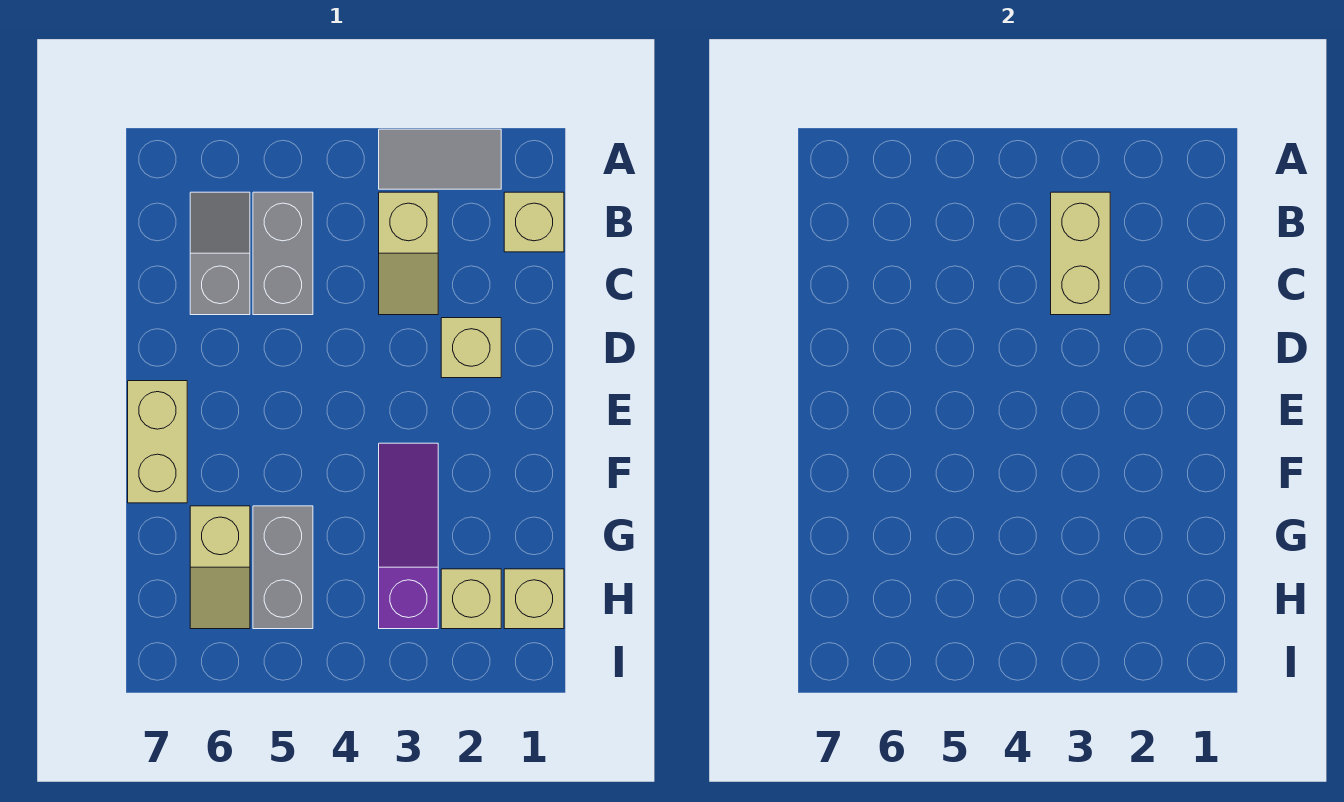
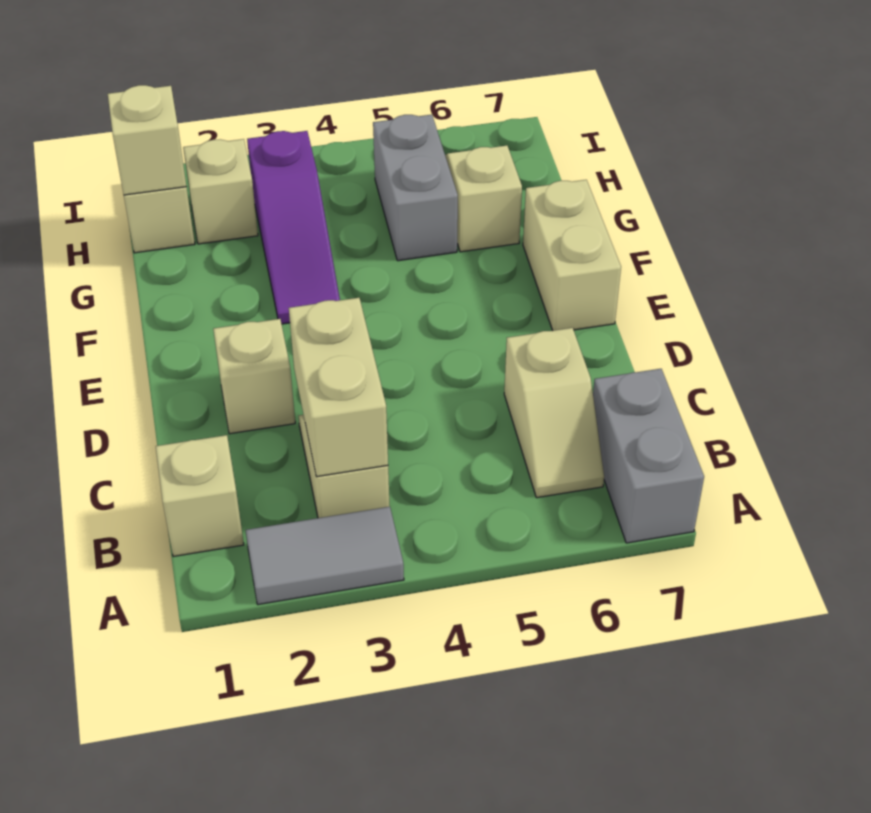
grey 1x2 brick [253,192,313,315] -> grey 1x2 brick moved to [593,369,704,543]
grey 1x2 slope [190,192,250,315] -> tan 1x2 slope [504,328,604,498]
none -> tan 1x1 brick [108,85,186,195]

